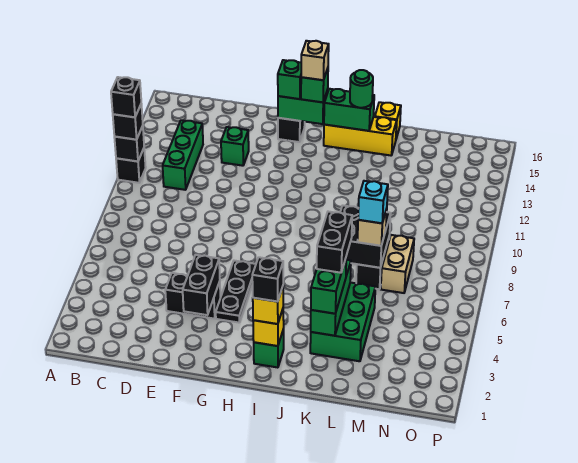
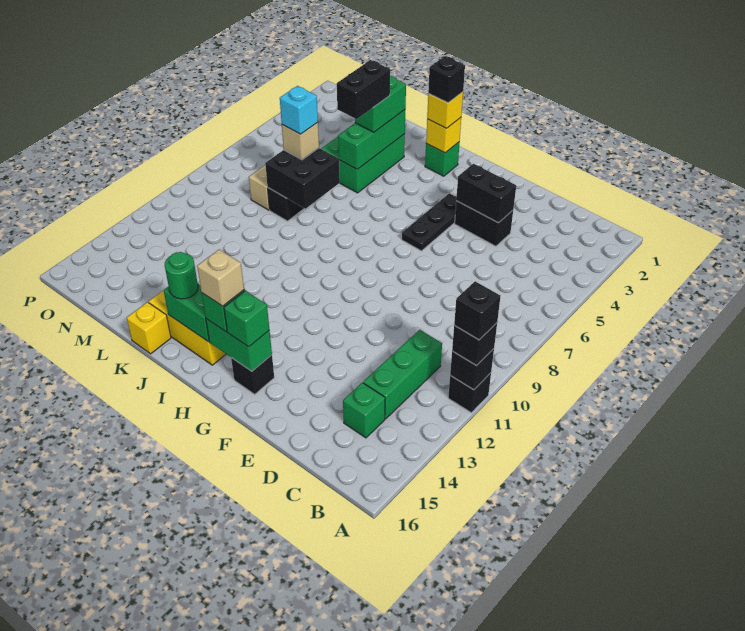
green 1x1 brick [221,127,249,166] -> green 1x1 brick moved to [343,383,385,438]
black 1x2 brick [183,255,220,315] -> black 1x2 brick turned to [456,164,516,223]

